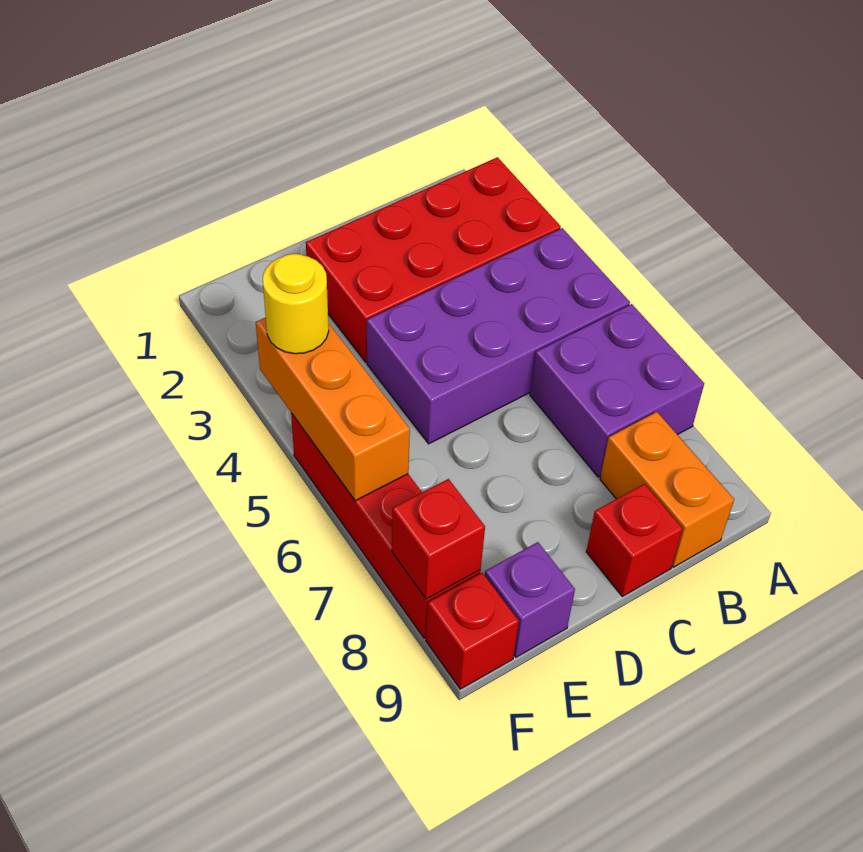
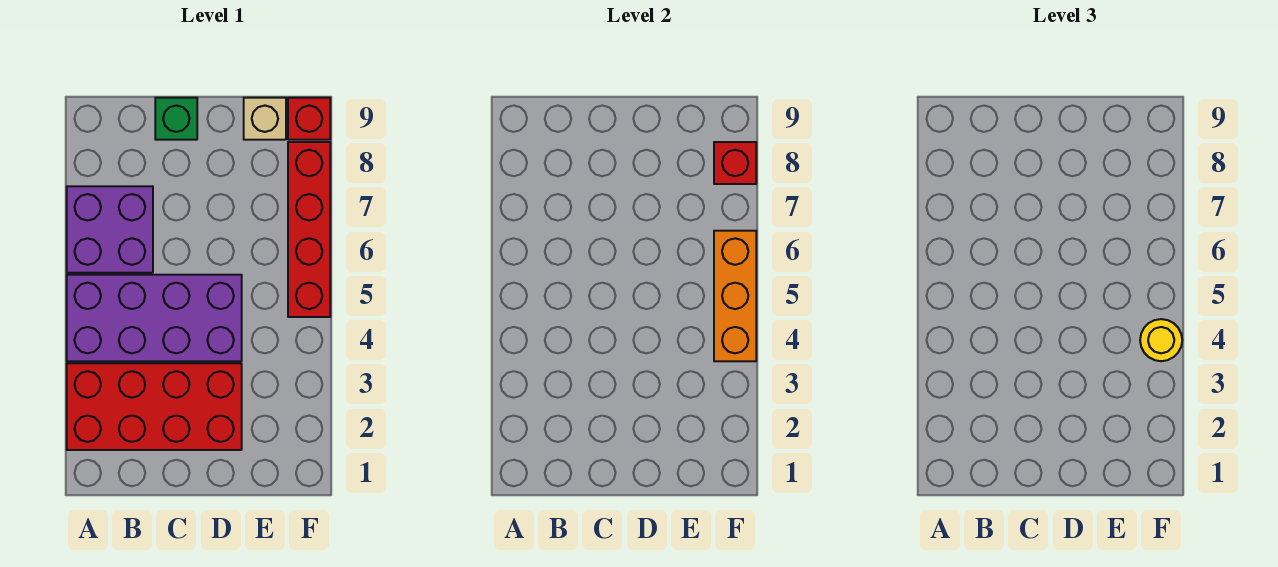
orange 1x2 brick [600,412,734,567] -> none
red 1x1 brick [586,484,683,596] -> green 1x1 brick [155,98,197,140]
purple 1x1 brick [485,542,575,657] -> tan 1x1 brick [244,98,286,140]

